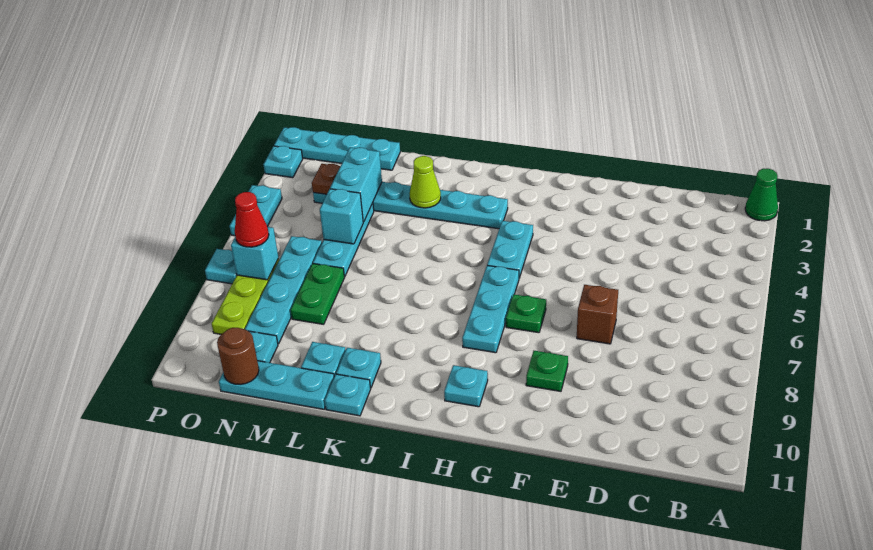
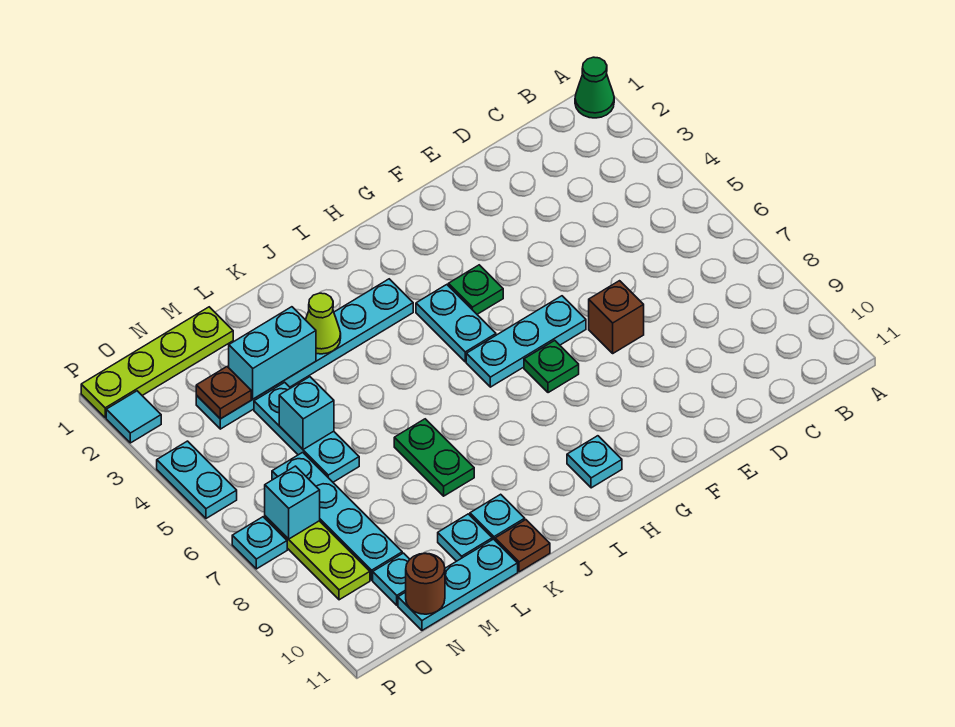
green 1x1 plate [526,351,568,391] -> green 1x1 plate moved to [448,265,503,314]
cyan 1x3 plate [462,265,519,353] -> cyan 1x3 plate turned to [466,296,586,387]
cyan 1x1 plate [325,374,371,416] -> brown 1x1 plate [495,520,550,572]
cyan 1x4 plate [274,127,400,170] -> lime 1x4 plate [81,307,233,418]
cyan 1x2 brick [330,148,382,222] -> cyan 1x2 brick turned to [229,307,316,399]
green 1x2 plate [291,264,345,324] -> green 1x2 plate moved to [394,419,474,496]
red 1x1 cone [235,192,269,247] -> none
cyan 1x1 plate [263,146,303,178] -> cyan 1x1 tile [106,391,161,443]

